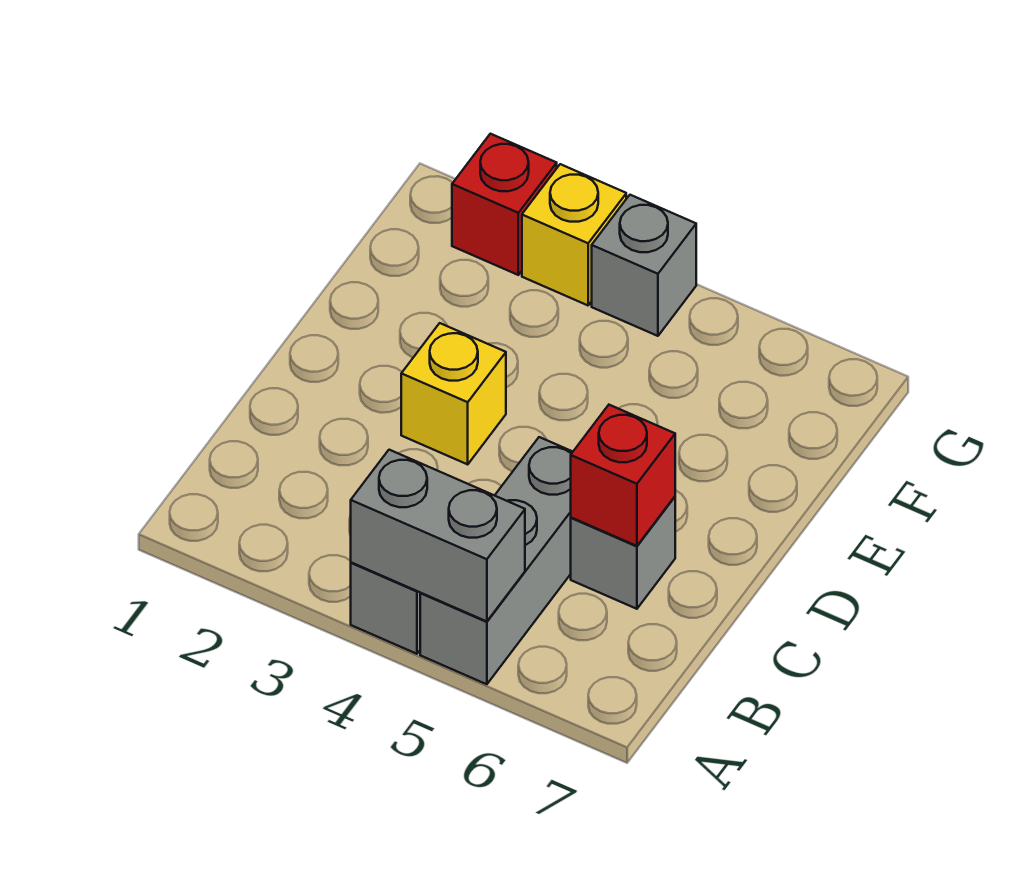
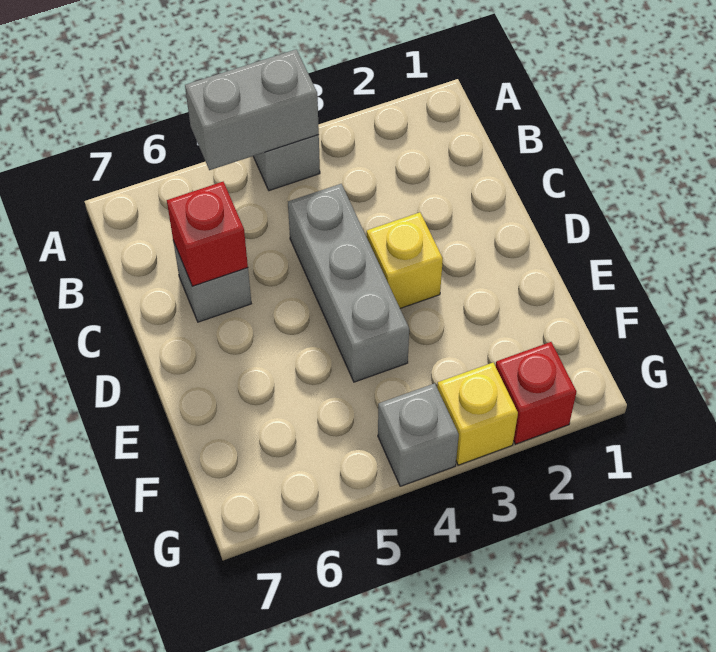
grey 1x3 brick [420,437,572,684] -> grey 1x3 brick moved to [288,184,409,382]

